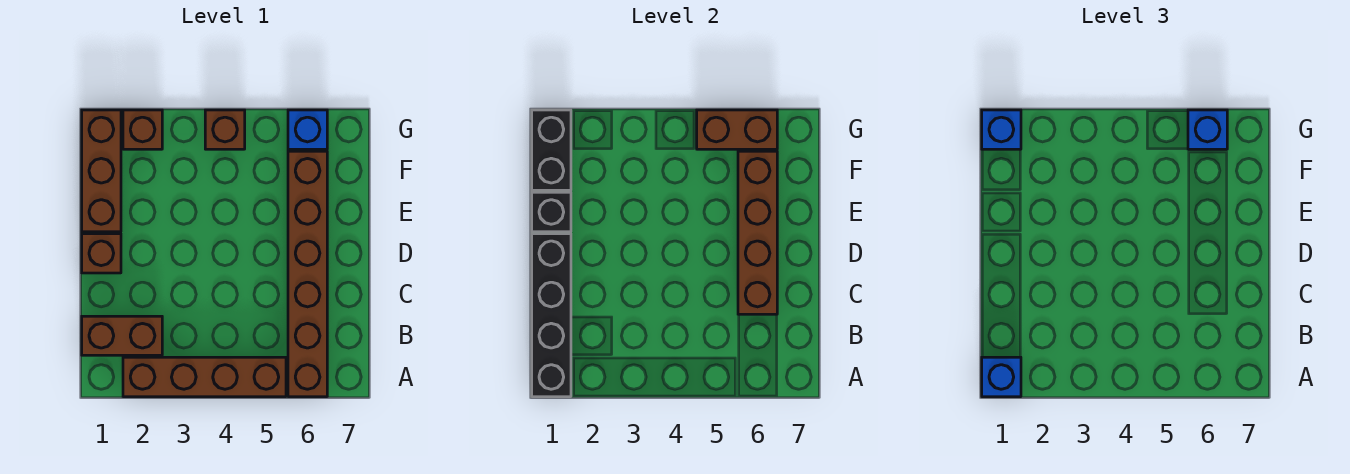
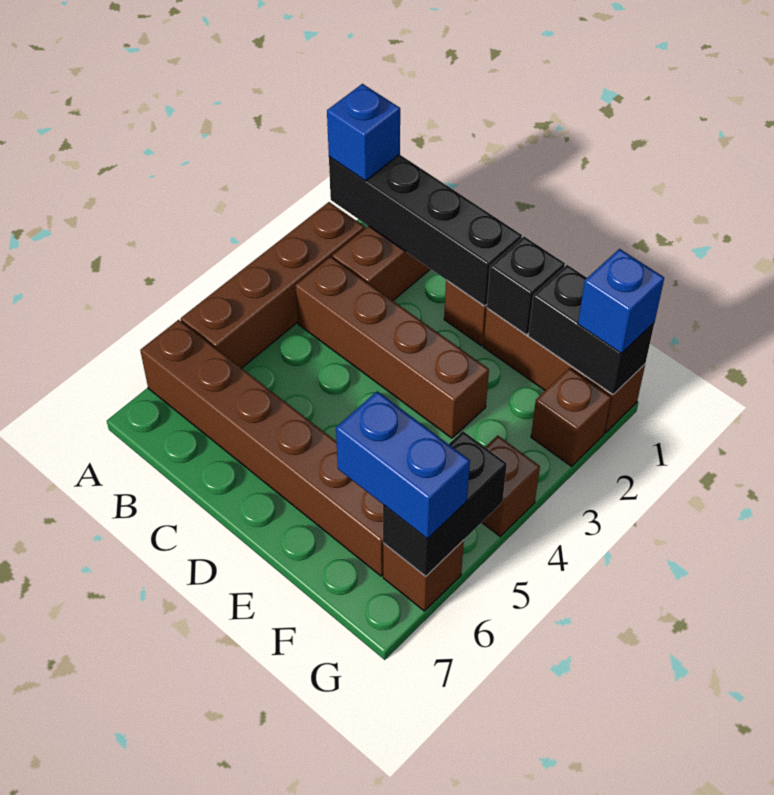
brown 1x4 brick [738,151,777,314] -> brown 1x4 brick moved to [295,257,489,438]
brown 1x2 brick [697,110,777,149] -> black 1x2 brick [383,431,507,576]
blue 1x1 brick [288,110,327,149] -> brown 1x1 brick [383,540,464,611]
blue 1x1 brick [1188,110,1227,149] -> blue 1x2 brick [336,391,470,539]

